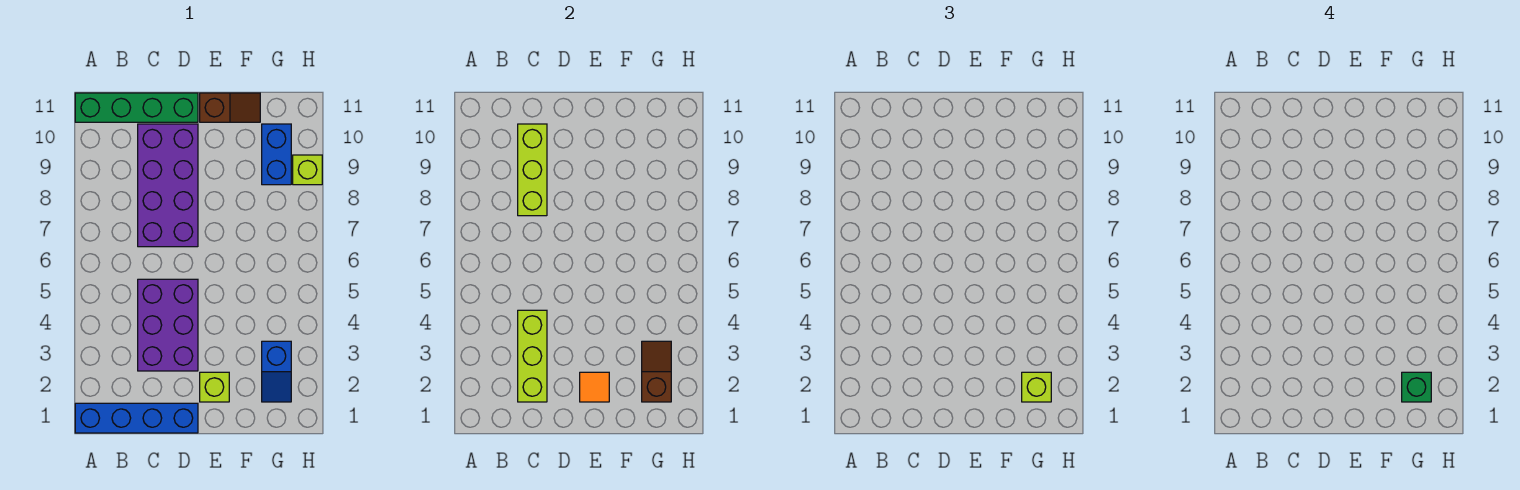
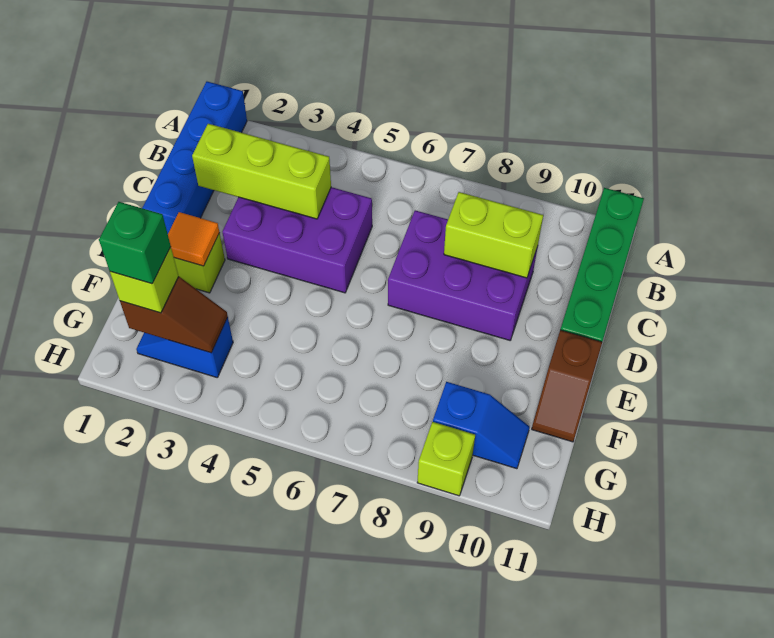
purple 2x4 brick [138,124,198,247] -> purple 2x3 brick [388,210,538,340]
lime 1x3 brick [518,124,547,216] -> lime 1x2 brick [444,192,543,278]
blue 1x2 brick [262,124,291,185] -> blue 1x2 slope [433,382,529,469]

